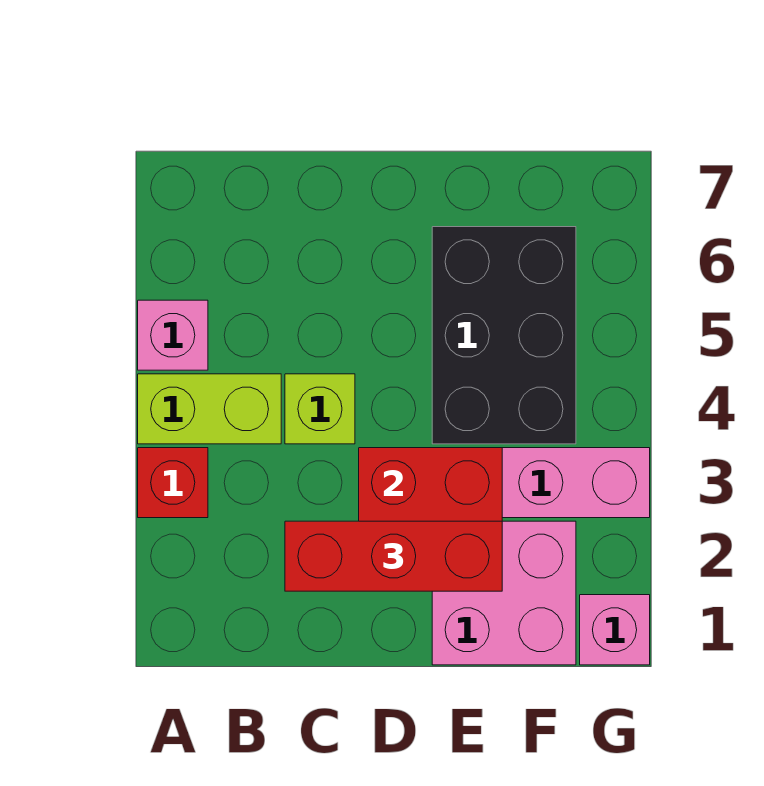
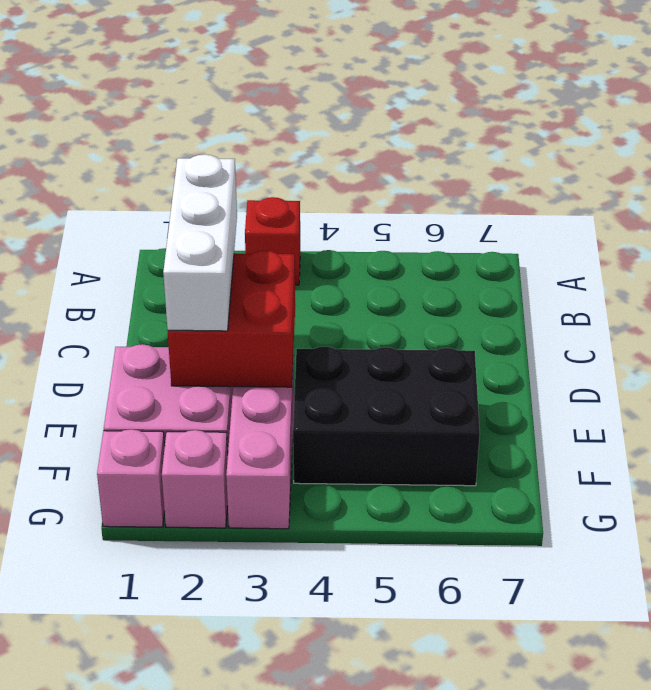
lime 1x2 brick [138,374,281,444] -> none
pink 1x1 brick [138,300,208,370] -> pink 1x1 brick moved to [162,430,228,528]
red 1x3 brick [285,521,502,591] -> white 1x3 brick [163,154,237,331]
lime 1x1 brick [285,374,355,444] -> none

